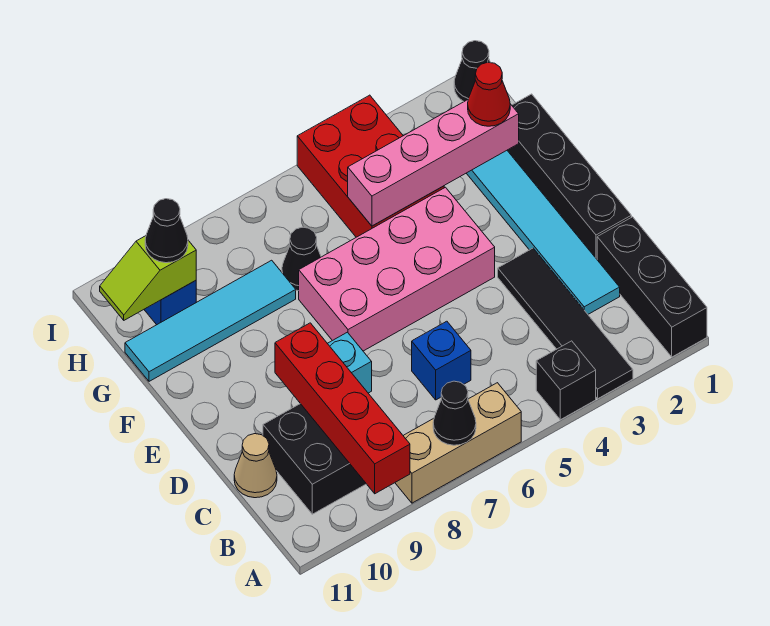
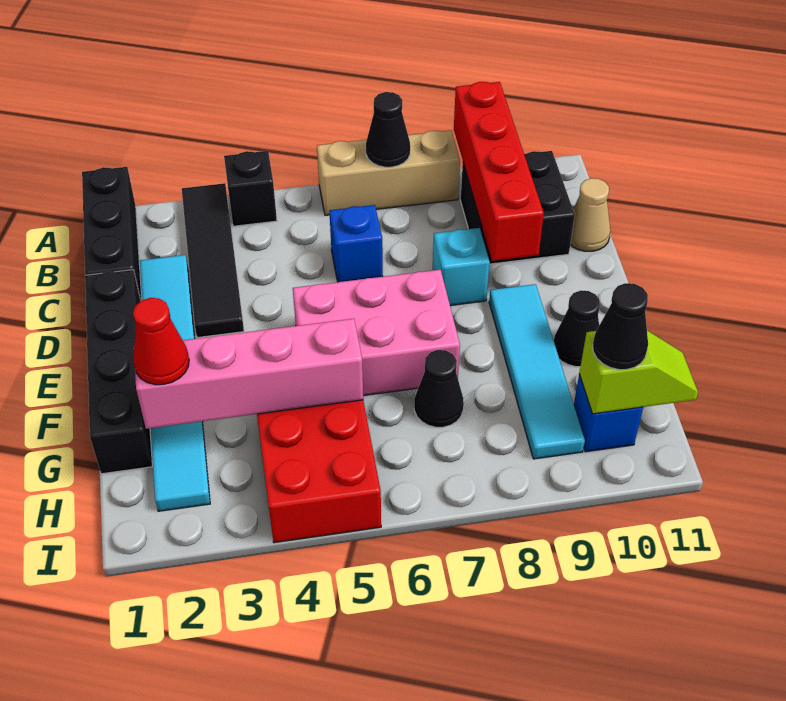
pink 2x4 brick [299,187,495,351] -> pink 2x3 brick [293,270,460,396]
cyan 1x4 tile [125,260,296,381] -> cyan 1x4 tile turned to [489,284,585,459]
black 1x1 cone [454,41,490,101] -> black 1x1 cone moved to [554,291,600,367]

